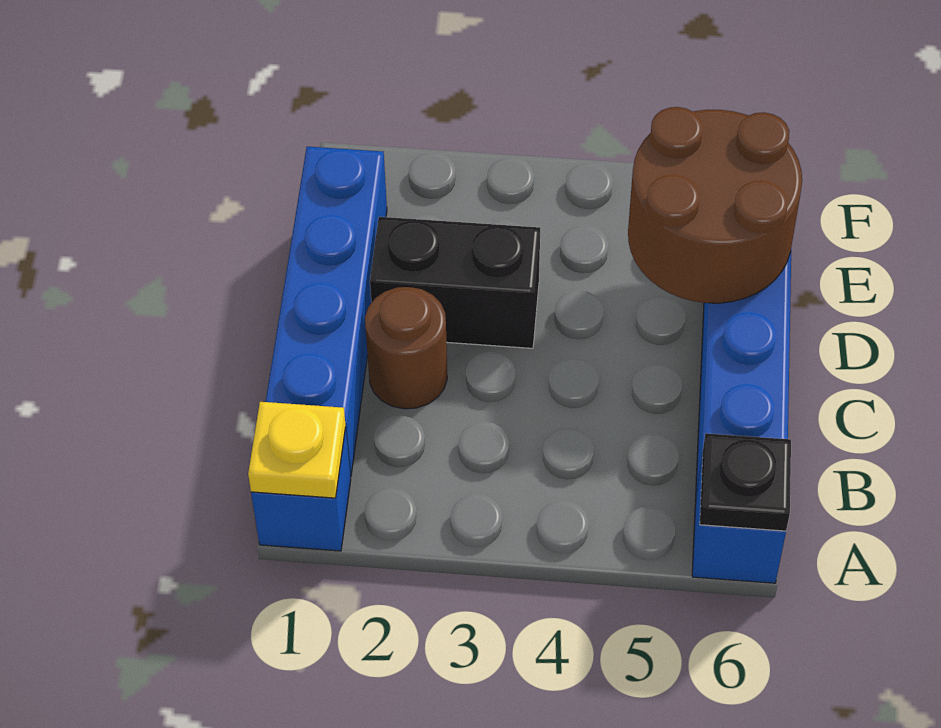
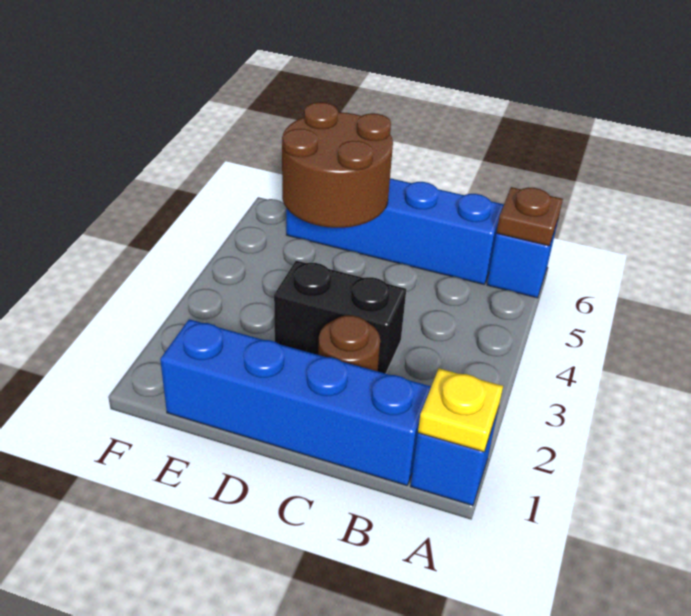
black 1x1 plate [700,433,791,531] -> brown 1x1 plate [497,187,563,246]
black 1x2 brick [370,217,540,348] -> black 1x2 brick turned to [274,261,406,374]

